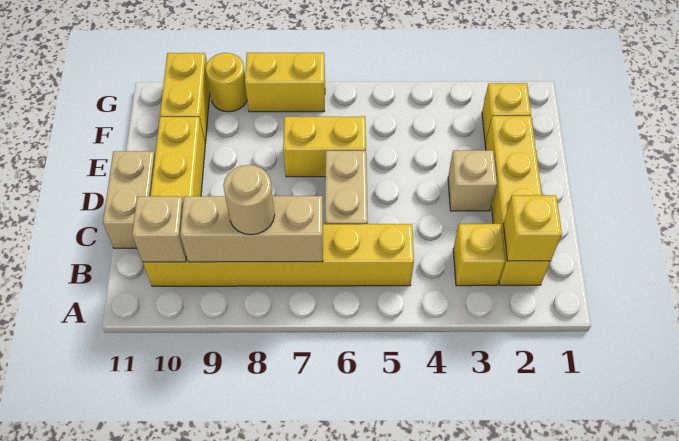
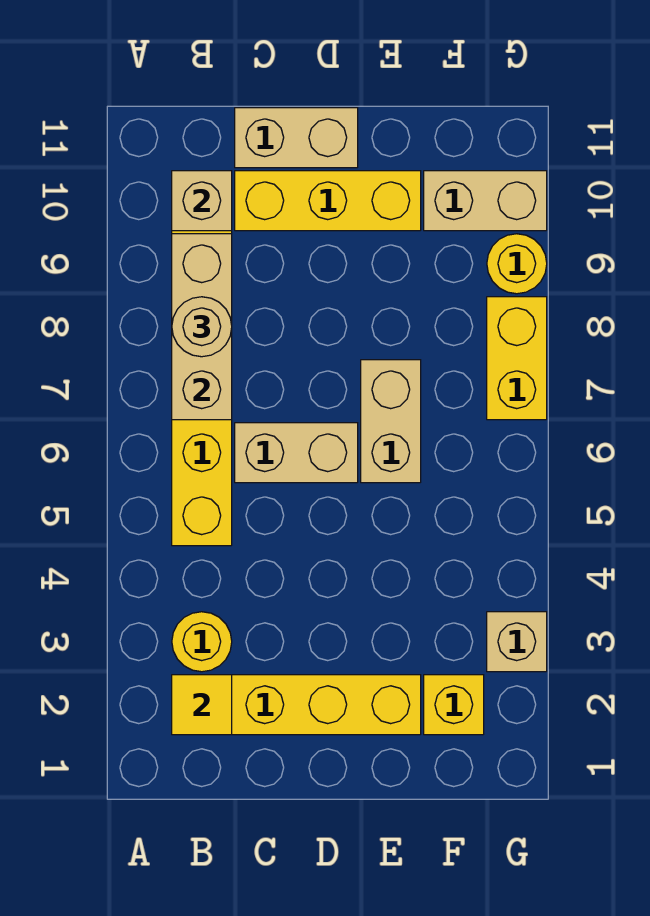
yellow 1x1 brick [503,195,562,261] -> yellow 1x1 tile [172,675,232,735]
yellow 1x1 brick [453,224,505,286] -> yellow 1x1 round brick [172,612,232,672]
tan 1x1 brick [448,150,497,211] -> tan 1x1 brick moved to [487,612,547,672]
yellow 1x2 brick [283,116,366,177] -> tan 1x2 brick [361,360,421,483]
yellow 1x2 brick [160,53,210,143] -> tan 1x2 brick [424,171,547,231]

